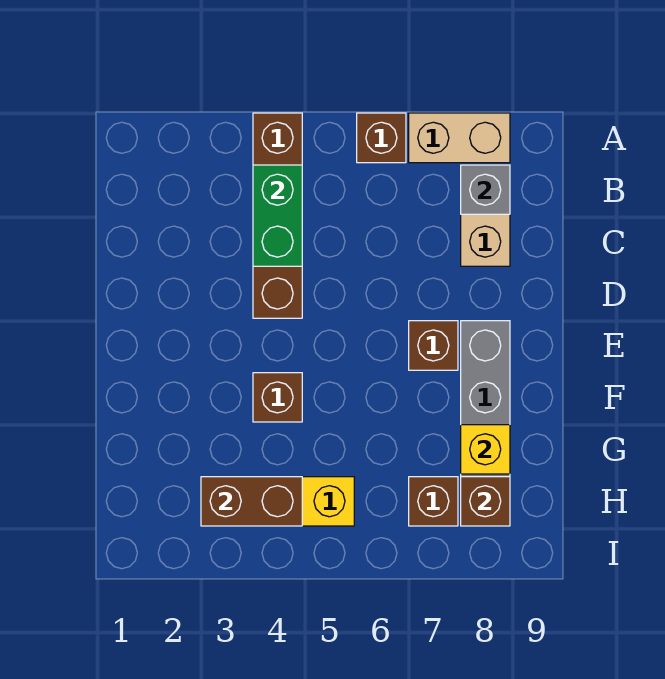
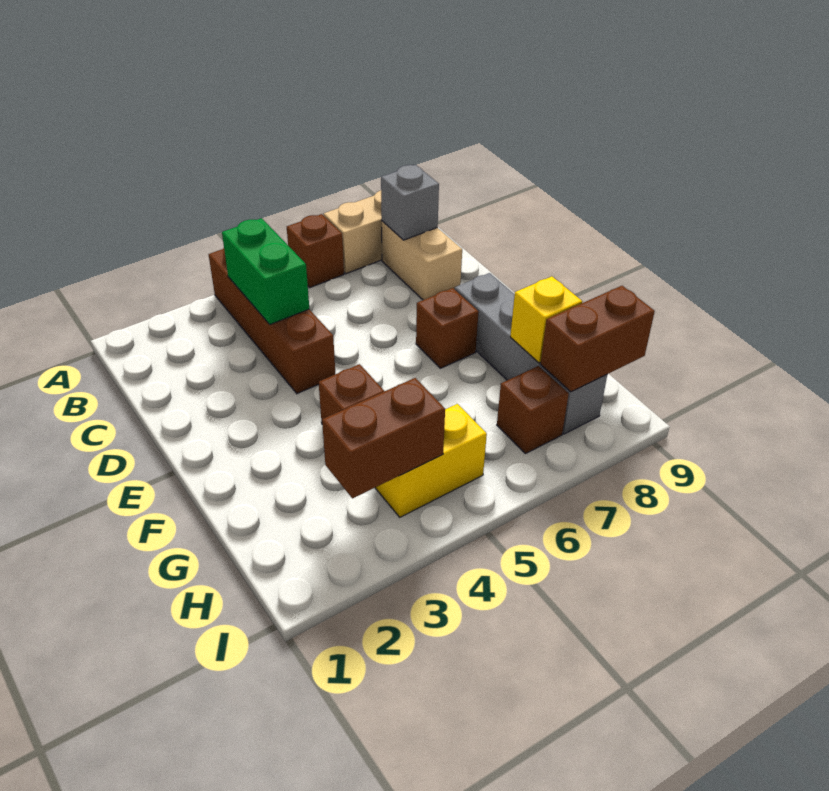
brown 1x1 brick [461,477,510,526] -> brown 1x2 brick [540,286,655,392]

